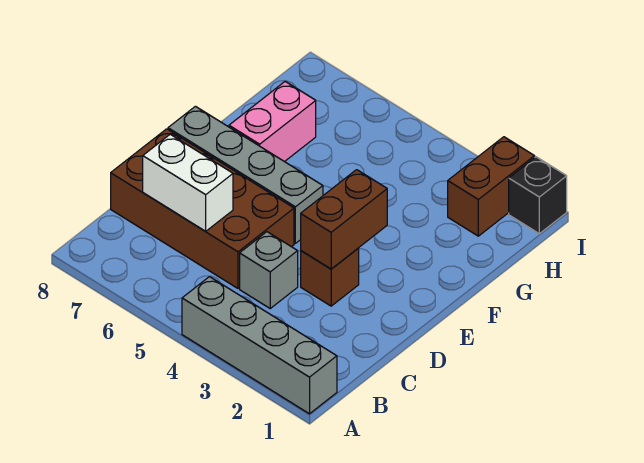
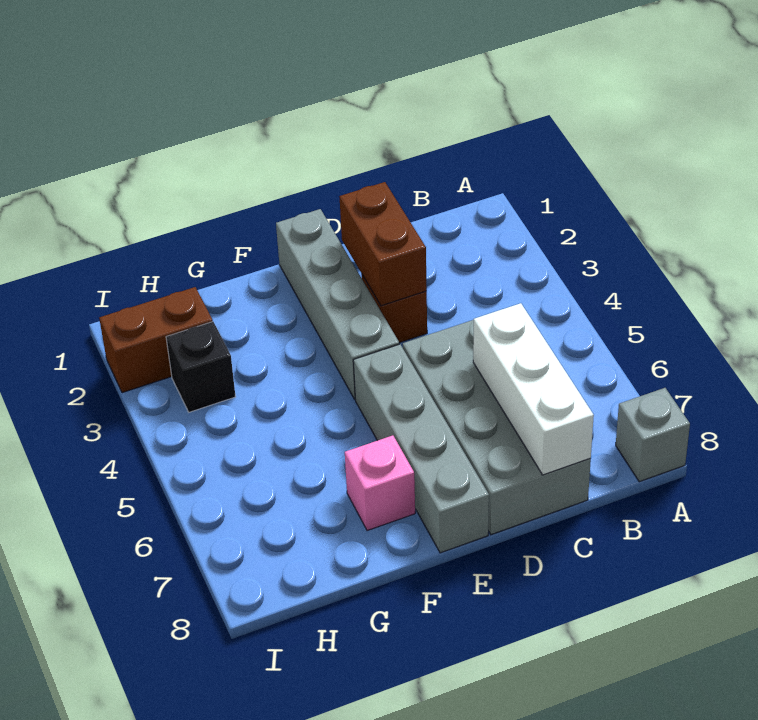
grey 1x4 brick [182,277,337,414] -> grey 1x4 brick moved to [276,209,399,399]
grey 1x1 brick [240,232,298,308] -> grey 1x1 brick moved to [616,388,690,482]
brown 2x4 brick [111,129,294,288] -> grey 2x4 brick [403,320,591,535]
white 1x2 brick [143,134,233,231] -> white 1x3 brick [473,303,594,475]
brown 1x2 brick [301,170,387,269] -> brown 1x2 brick turned to [339,182,427,306]
pink 1x2 brick [229,82,316,162] -> pink 1x1 brick [345,435,415,531]
black 1x1 brick [509,157,567,234] -> black 1x1 brick moved to [166,322,236,412]

